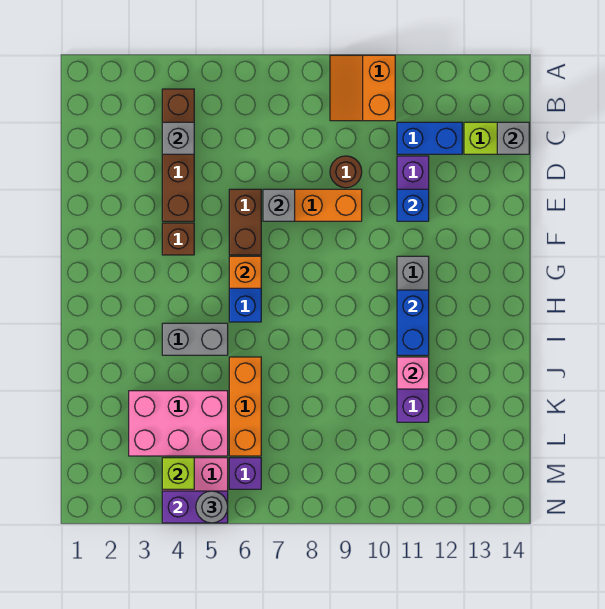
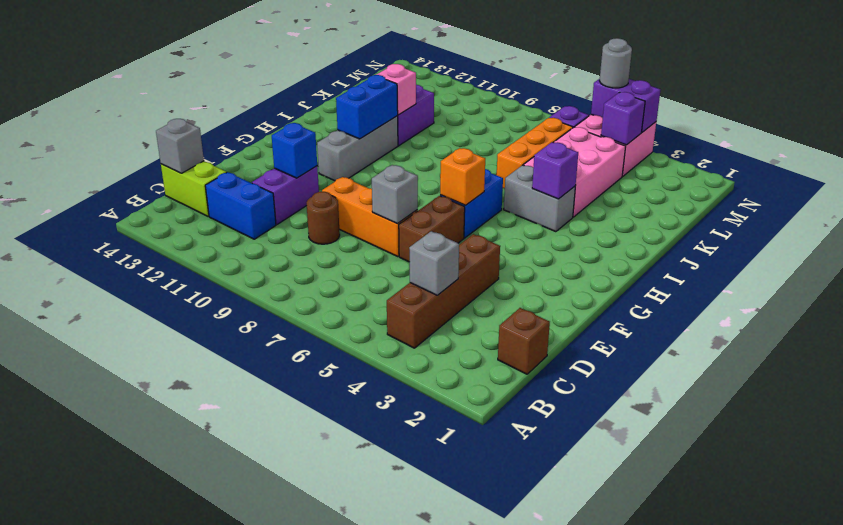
orange 2x2 slope [330,55,395,121] -> none
brown 1x1 brick [162,223,194,255] -> brown 1x1 brick moved to [498,308,550,374]
none -> purple 1x1 brick [532,142,578,199]
pink 2x3 brick [129,391,228,456] -> pink 2x3 brick turned to [524,127,626,217]
lime 1x1 brick [162,458,194,489] -> purple 1x1 brick [601,92,645,145]

